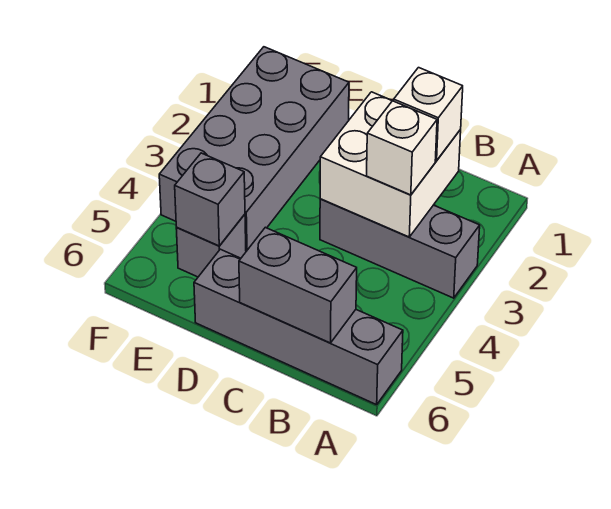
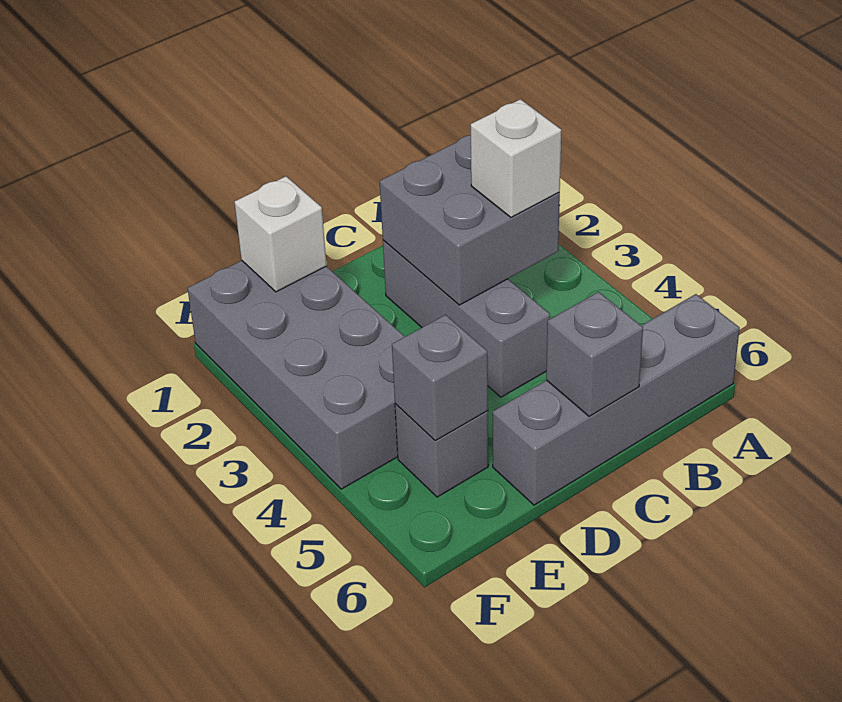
grey 1x3 brick [320,199,480,298] -> grey 1x3 brick turned to [383,240,550,397]
white 2x2 brick [320,92,461,237] -> grey 2x2 brick [380,135,560,305]
white 1x1 brick [394,68,463,161] -> white 1x1 brick moved to [234,176,327,292]
grey 1x2 brick [239,227,357,343] -> grey 1x1 brick [546,292,643,416]

